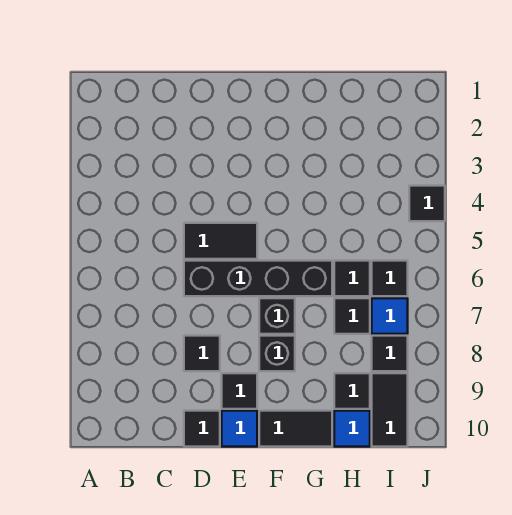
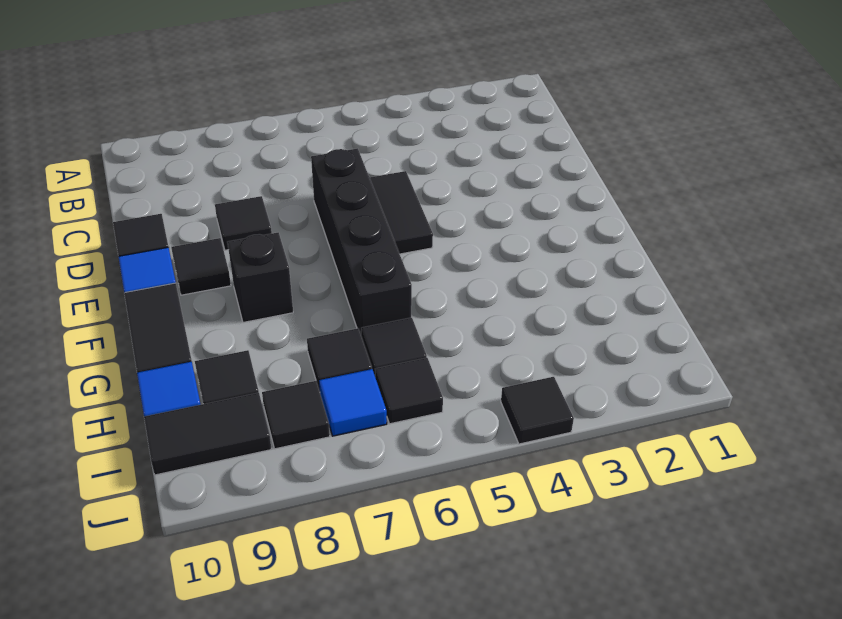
black 1x1 brick [259,298,295,334] -> none

